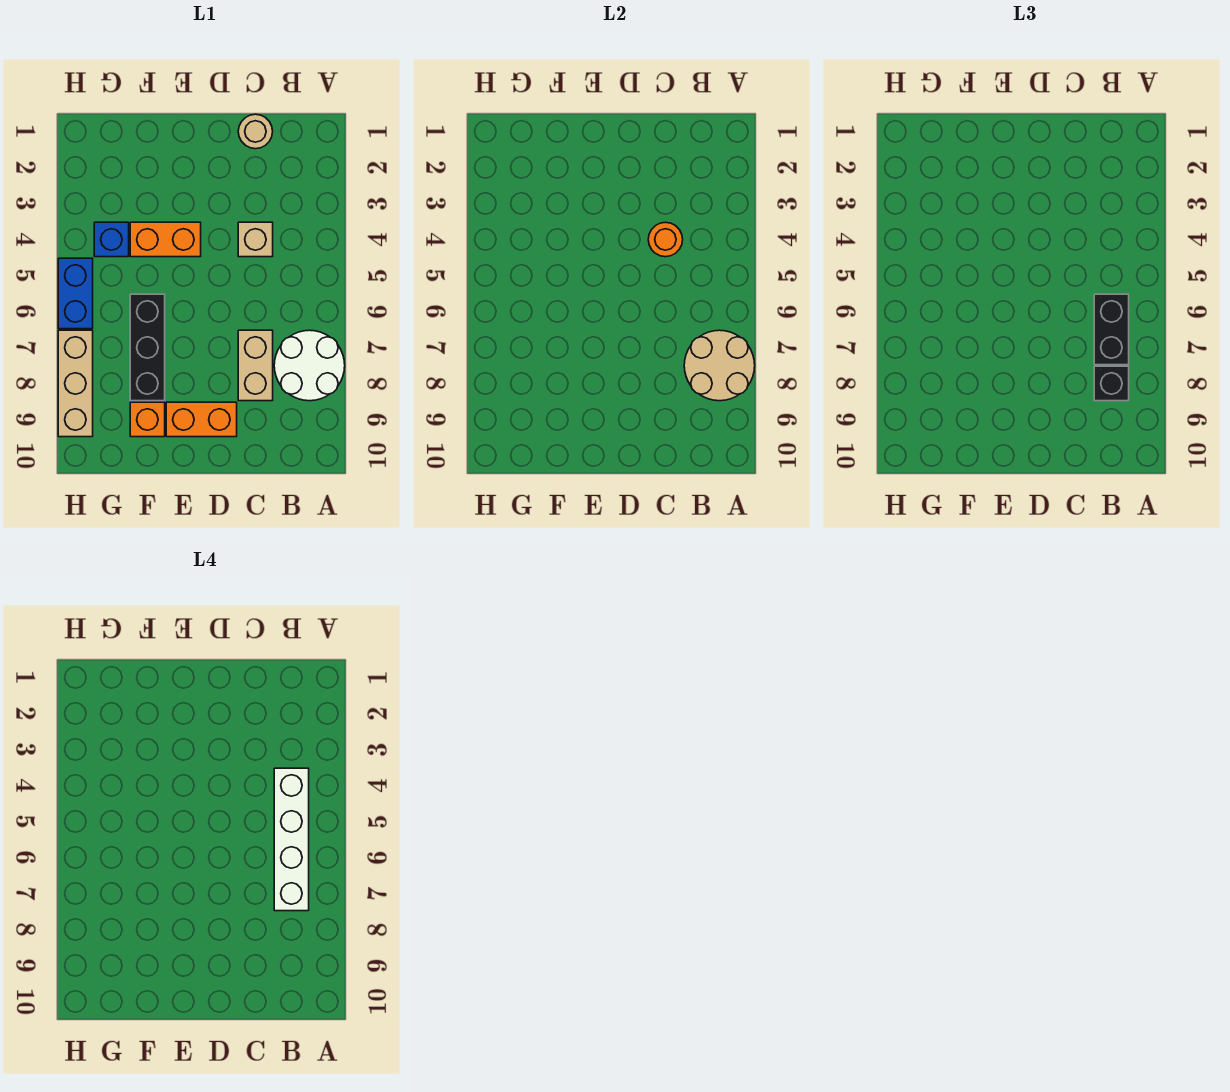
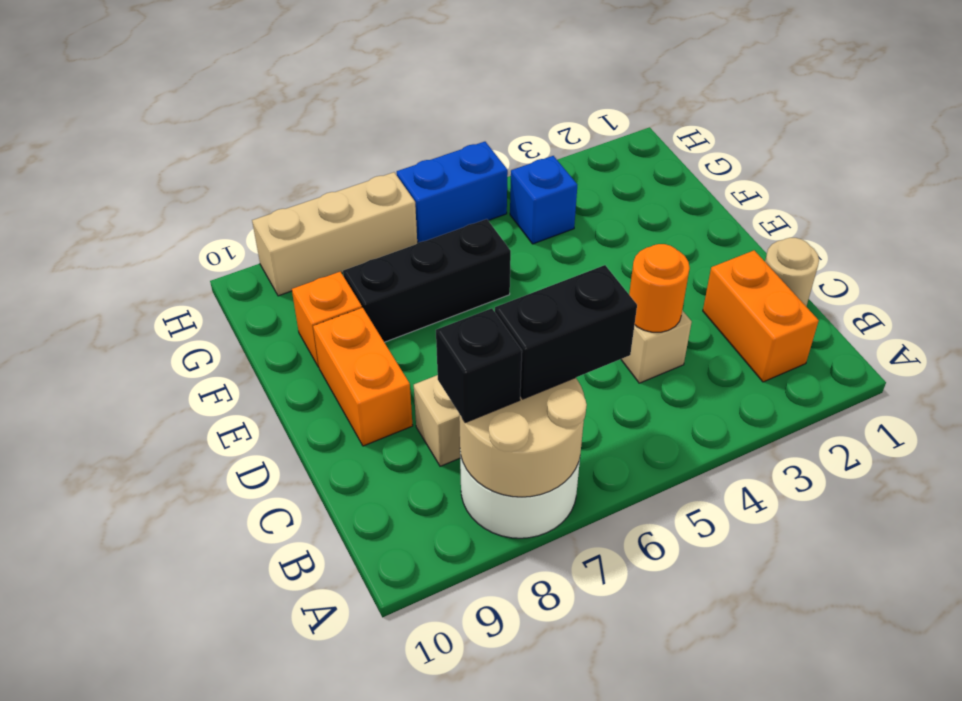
white 1x4 brick [274,768,309,911] -> none
orange 1x2 brick [130,222,201,257] -> orange 1x2 brick moved to [703,250,819,382]

